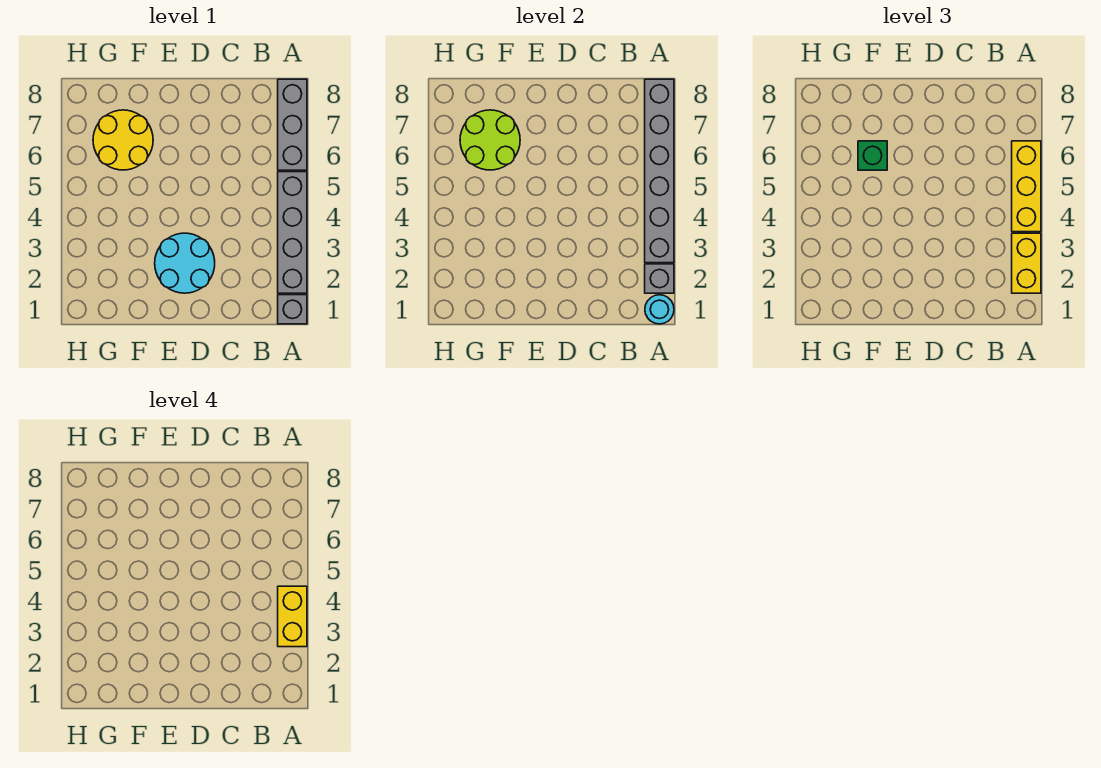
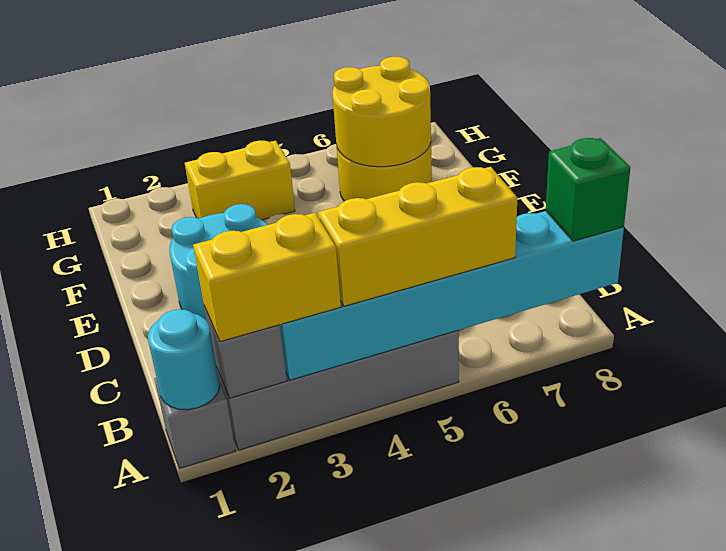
grey 1x6 brick [645,79,674,263] -> cyan 1x6 brick [280,211,624,380]
yellow 1x2 brick [278,586,307,647] -> yellow 1x2 brick moved to [185,141,295,220]
grey 1x3 brick [278,79,307,170] -> none
lime 2x2 round brick [460,110,520,170] -> yellow 2x2 round brick [332,57,431,167]
green 1x1 brick [858,141,887,170] -> green 1x1 brick moved to [546,138,631,241]

